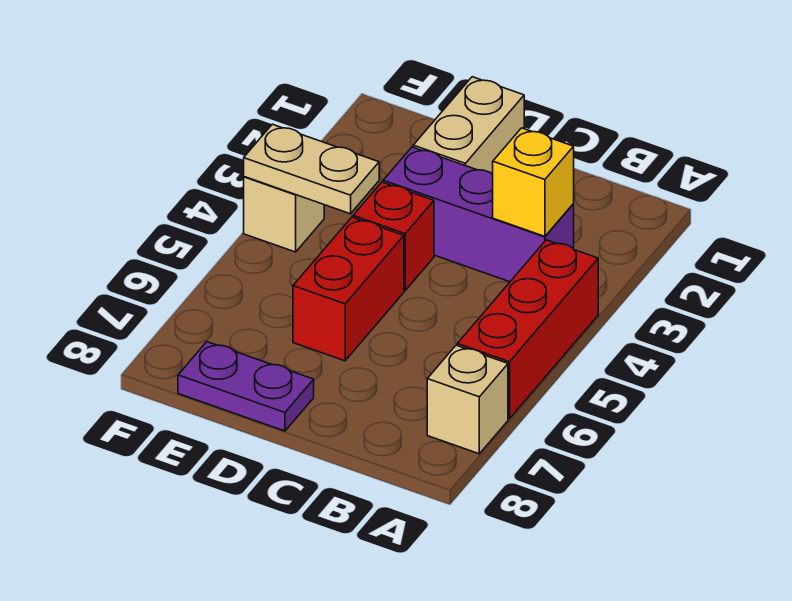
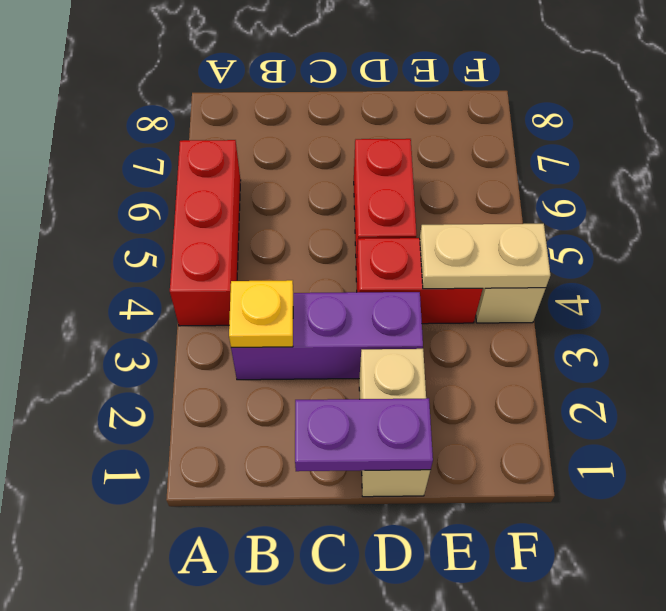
tan 1x1 brick [427,345,508,454] -> none
yellow 1x1 brick [493,128,574,236] -> yellow 1x1 plate [229,280,293,347]
red 1x1 brick [353,182,434,290] -> red 1x2 brick [356,238,483,324]
purple 1x2 plate [178,342,314,431] -> purple 1x2 plate moved to [295,398,433,471]

